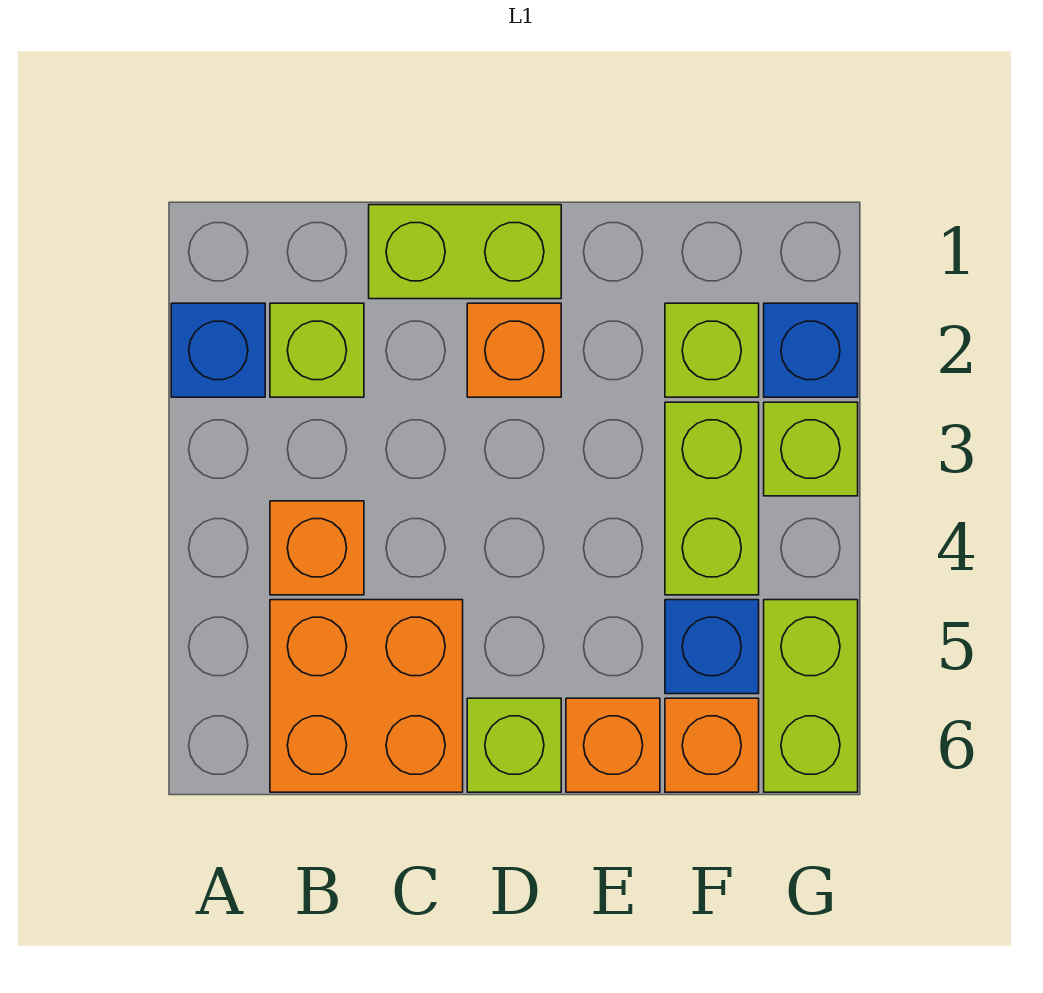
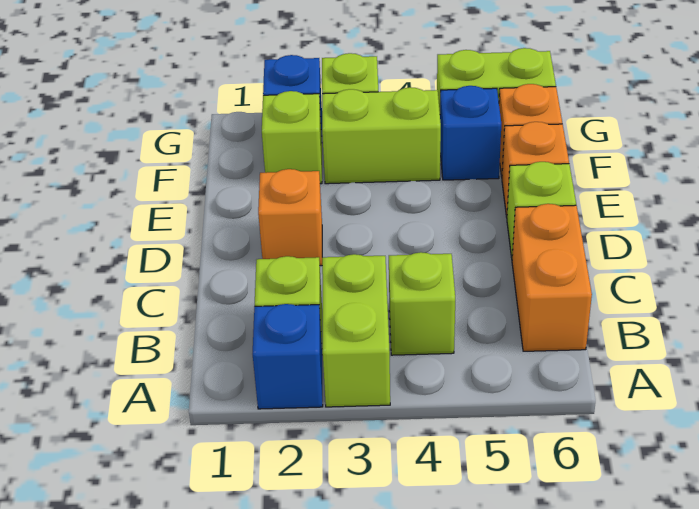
orange 1x1 brick [270,501,364,595] -> lime 1x1 brick [389,252,455,355]
orange 2x2 brick [270,600,463,792] -> orange 1x2 brick [512,204,592,351]
lime 1x2 brick [369,205,561,299] -> lime 1x2 brick moved to [322,254,390,407]

